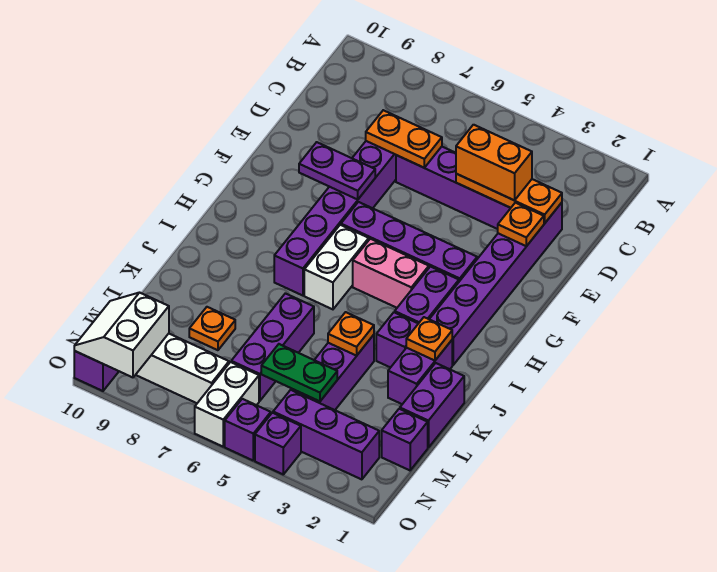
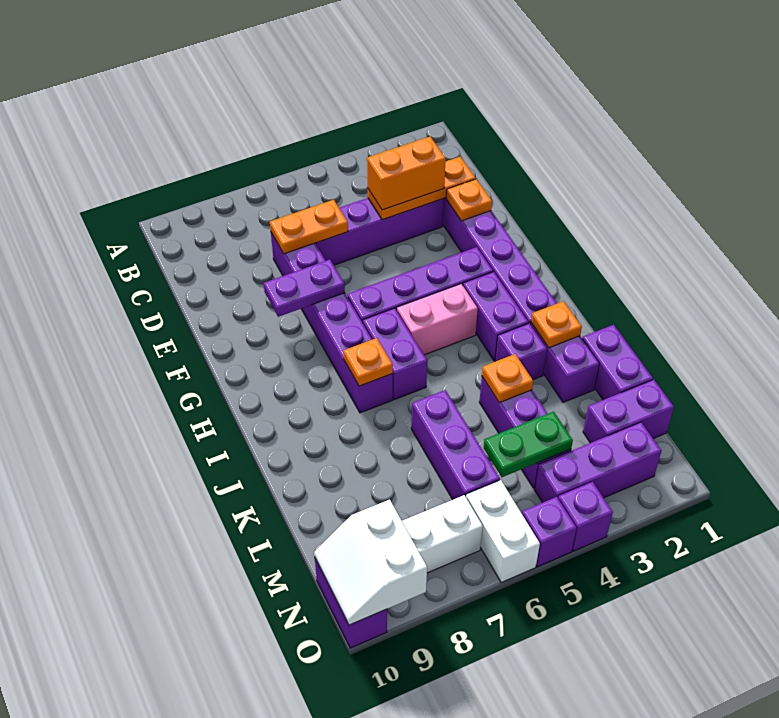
white 1x2 brick [304,225,369,309] -> purple 1x2 brick [363,308,427,400]
orange 1x1 plate [189,307,235,350] -> orange 1x1 plate moved to [343,338,393,386]
purple 1x1 brick [382,409,428,470] -> purple 1x2 brick [583,380,674,443]

